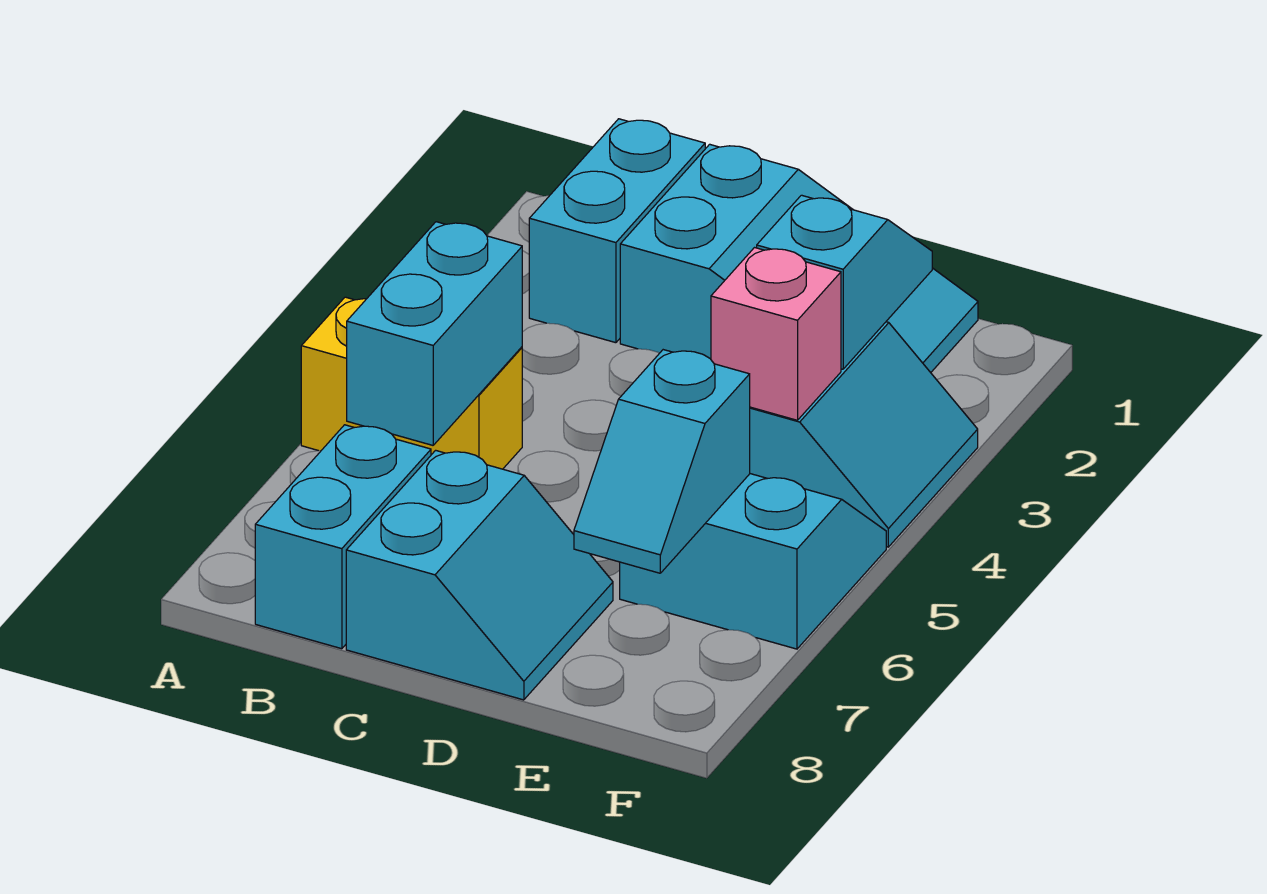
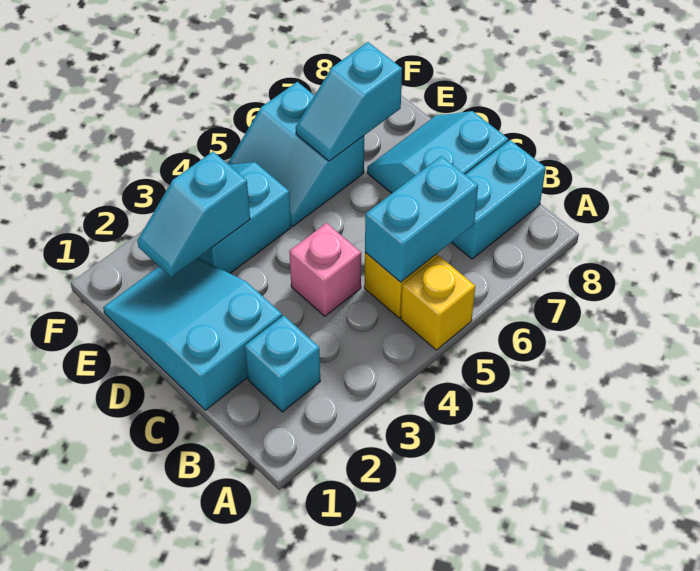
cyan 1x2 brick [529,119,705,343] -> cyan 1x1 brick [245,316,320,412]
pink 1x1 brick [711,248,841,420] -> pink 1x1 brick moved to [289,223,361,316]
cyan 1x2 slope [574,350,750,573] -> cyan 1x2 slope turned to [296,42,402,161]

